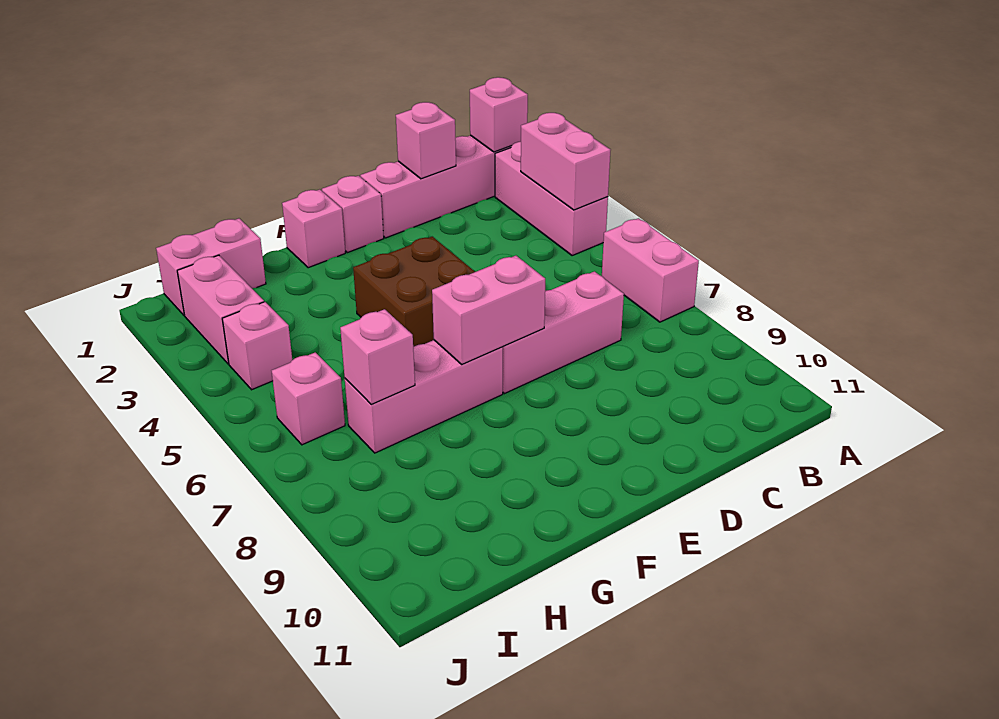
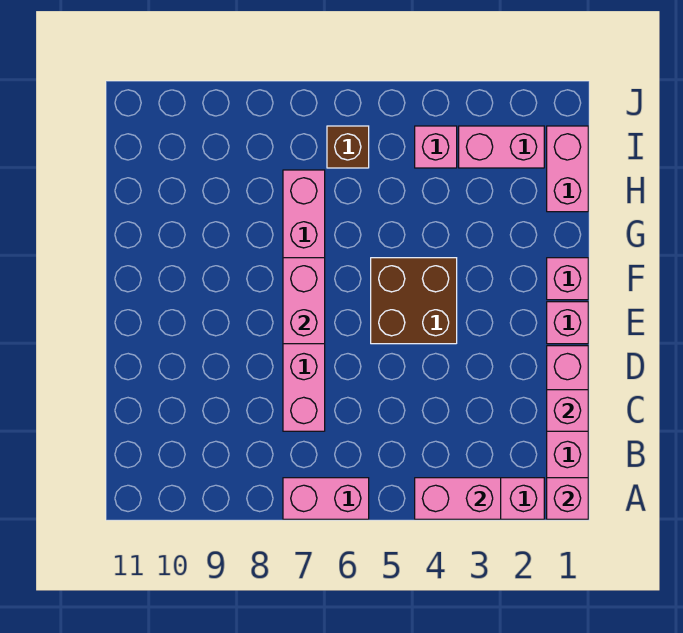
pink 1x1 brick [340,309,415,404] -> none
pink 1x1 brick [272,352,345,445] -> brown 1x1 brick [327,126,369,168]

